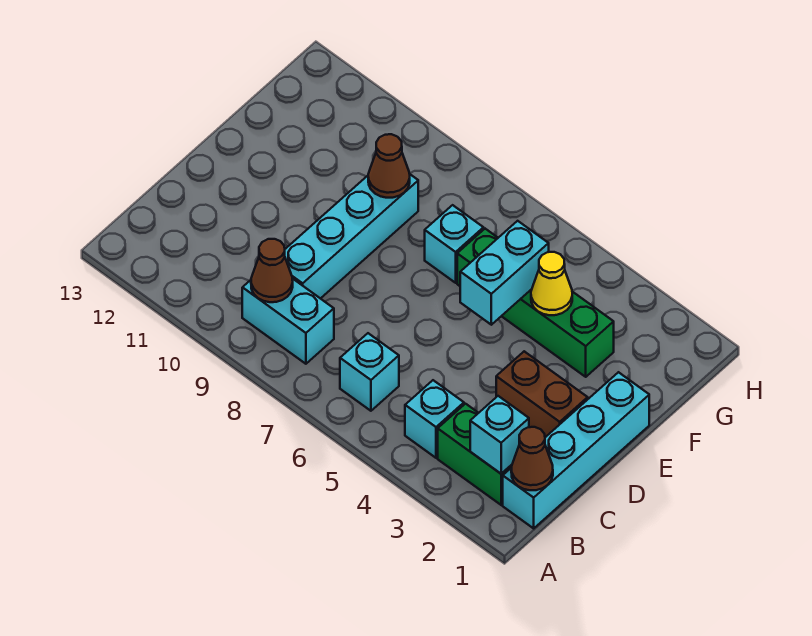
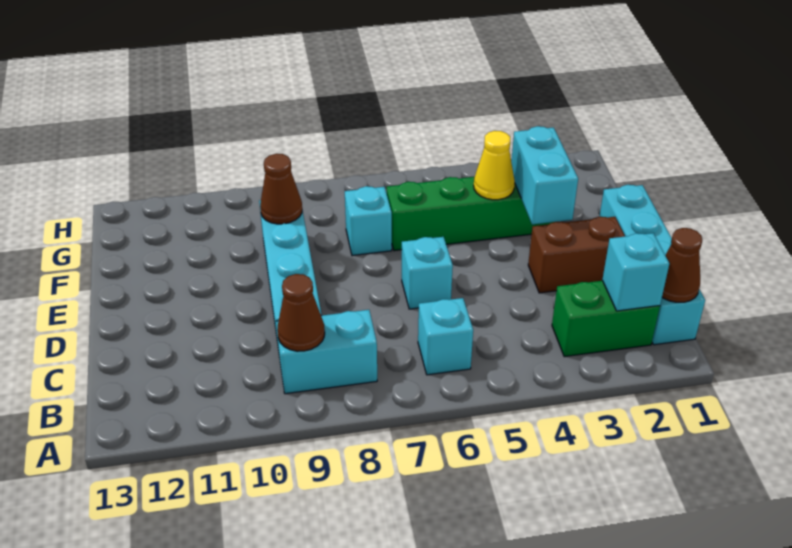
cyan 1x1 brick [405,380,464,458] -> cyan 1x1 brick moved to [402,237,453,309]
cyan 1x2 brick [460,221,549,325] -> cyan 1x2 brick moved to [511,126,578,224]

